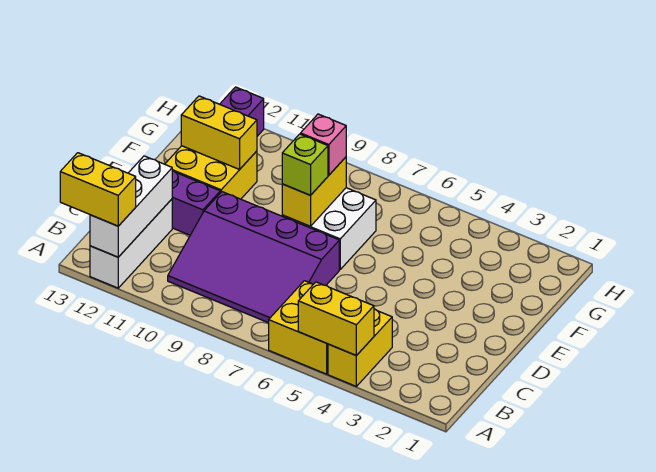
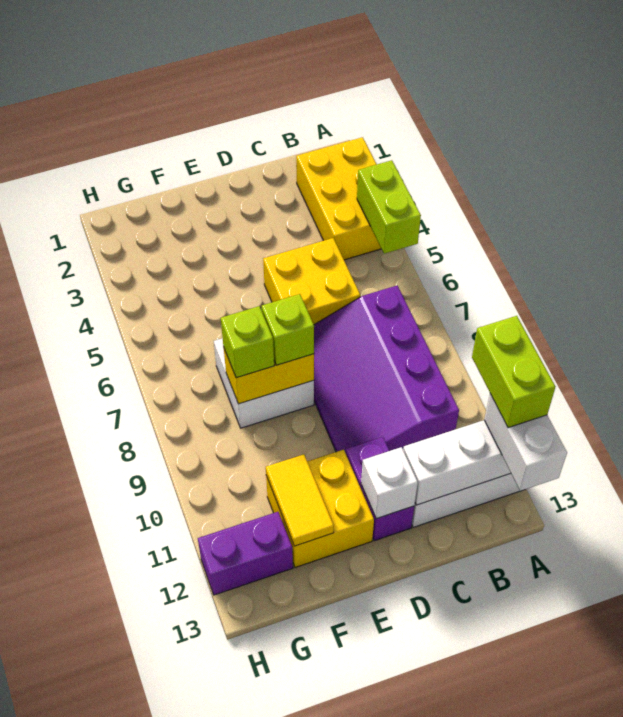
yellow 1x2 brick [328,309,392,386] -> yellow 2x3 brick [296,137,381,260]
yellow 1x2 brick [298,282,374,356] -> lime 1x2 brick [357,160,421,254]
yellow 2x2 brick [269,281,328,374] -> yellow 2x2 brick moved to [263,238,360,324]
none -> lime 1x2 brick [472,316,556,428]
yellow 1x2 brick [60,153,136,226] -> white 1x2 brick [484,394,567,491]
purple 3x4 slope [168,192,339,323] -> purple 3x4 slope turned to [314,286,459,453]
none -> white 1x1 brick [361,447,418,519]
pink 1x1 brick [301,114,346,175] -> lime 1x1 brick [221,306,274,378]
yellow 1x2 brick [181,96,257,169] -> yellow 1x2 tile [266,454,334,546]

